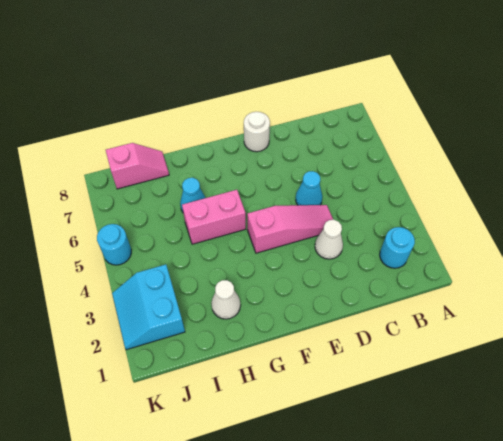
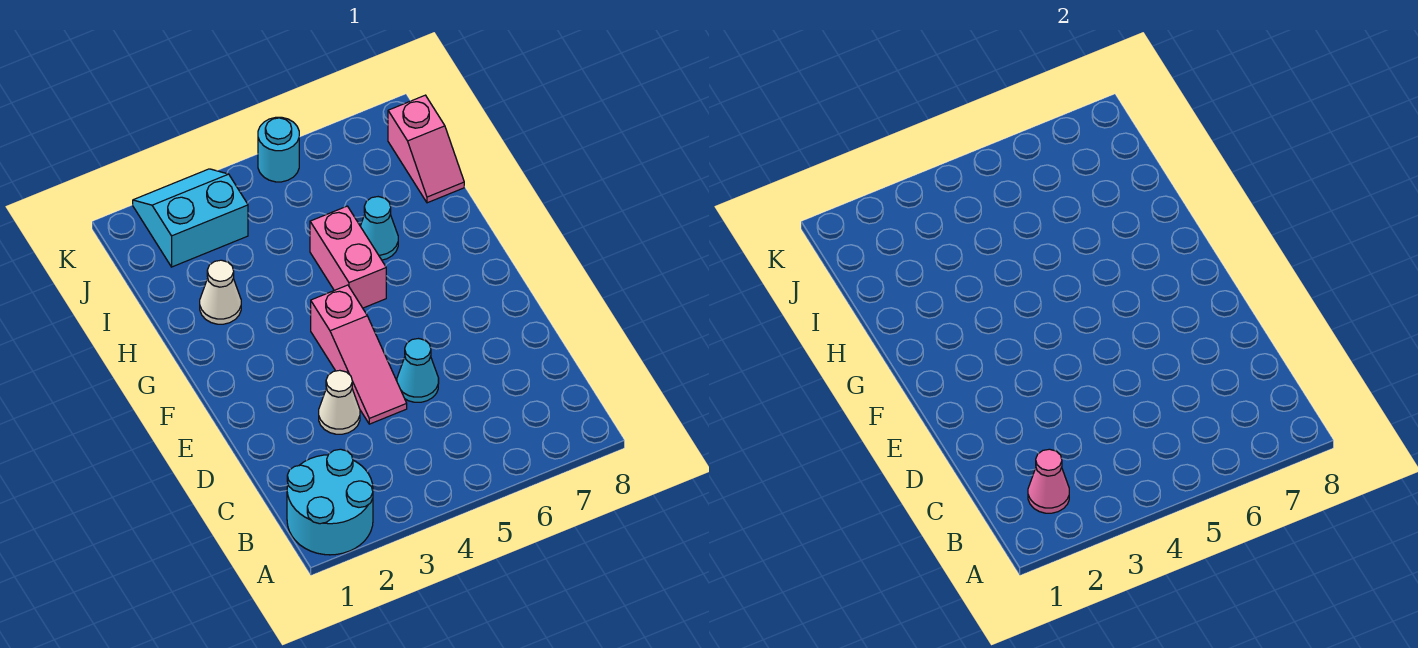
cyan 1x1 round brick [380,227,415,268] -> cyan 2x2 round brick [287,449,373,555]
none -> pink 1x1 cone [1028,449,1069,513]
white 1x1 round brick [244,112,270,152] -> none

